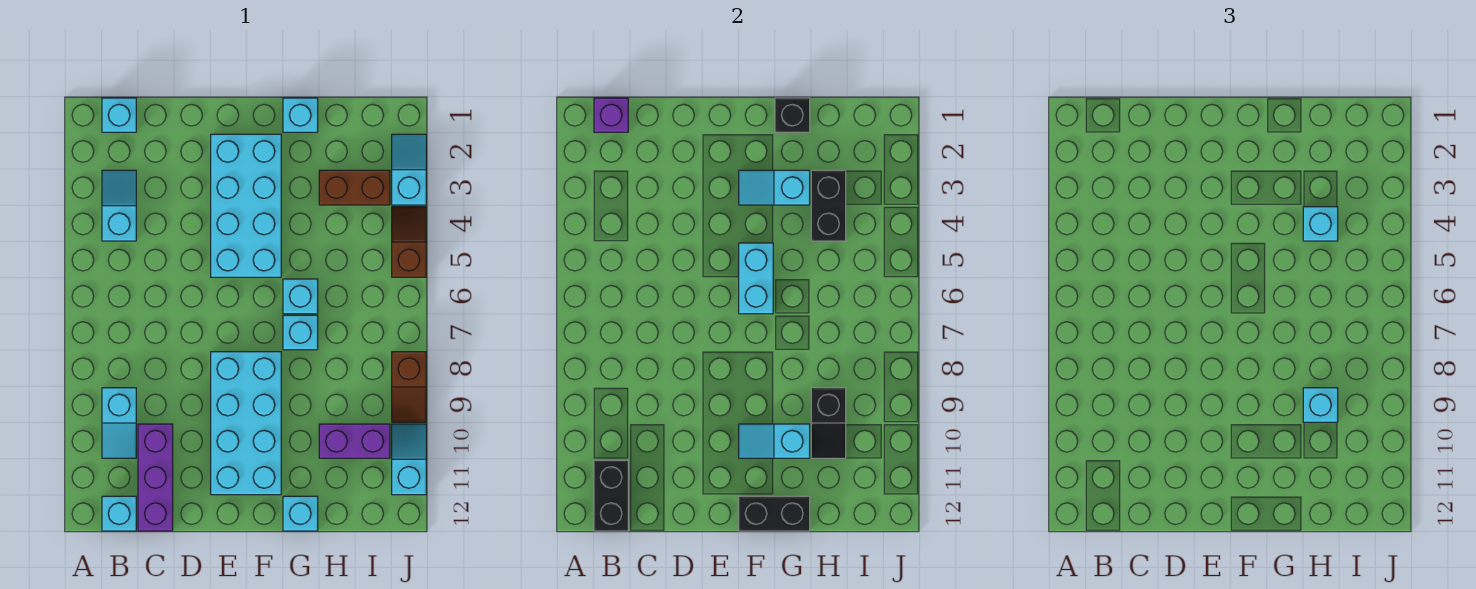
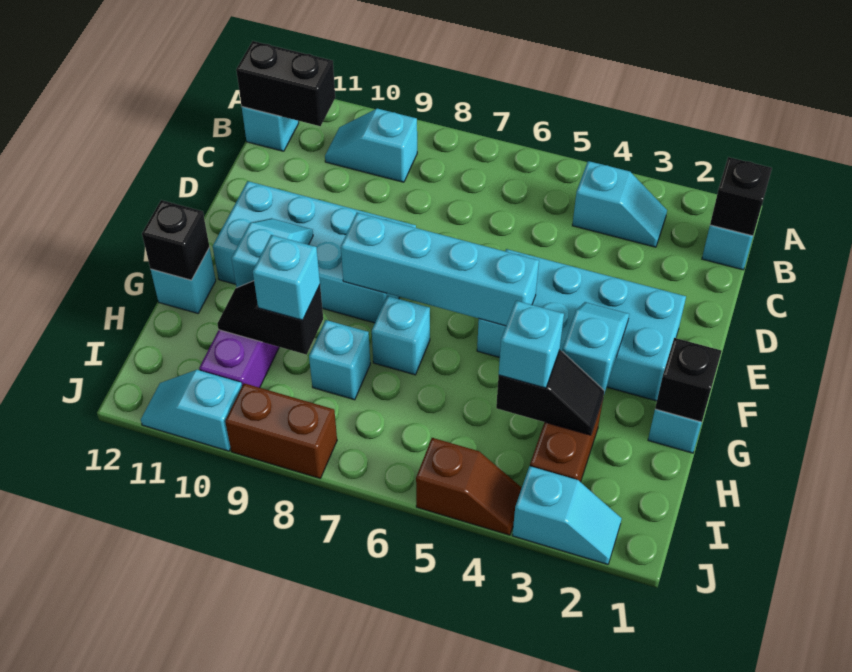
purple 1x1 brick [594,98,628,132] -> black 1x1 brick [710,157,772,236]
purple 1x3 brick [138,424,173,531] -> none
cyan 1x2 brick [739,243,773,314] -> cyan 1x4 brick [341,213,539,326]
black 1x2 brick [739,496,810,531] -> black 1x1 brick [142,200,209,280]
cyan 1x1 brick [283,279,318,314] -> cyan 1x1 brick moved to [309,320,370,400]
black 1x2 brick [811,170,846,241] -> black 1x2 slope [496,350,604,435]
brown 1x2 slope [392,352,426,422] -> brown 1x2 brick [225,383,337,478]
cyan 1x2 slope [392,424,426,495] -> cyan 1x2 slope turned to [141,370,242,451]

